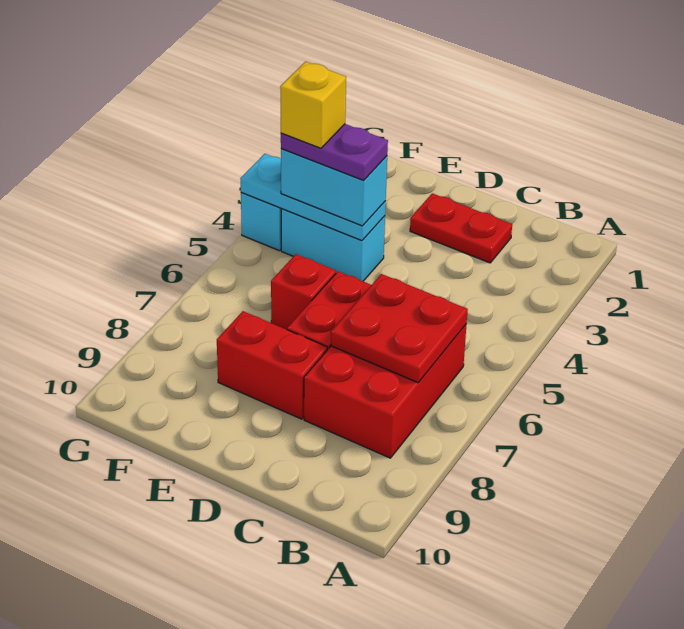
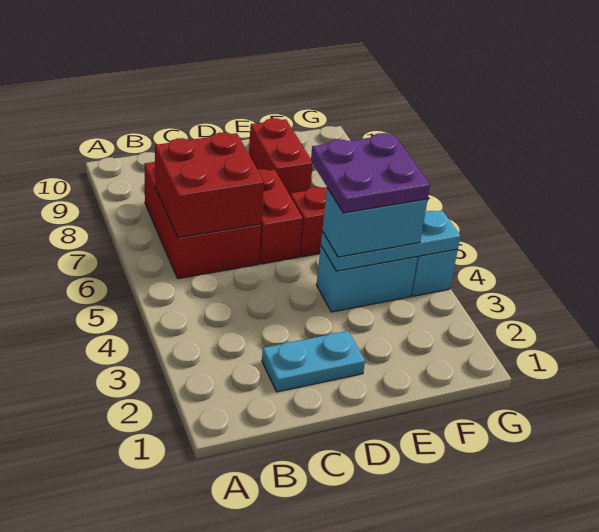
red 2x2 plate [331,274,468,383] -> red 2x2 brick [155,132,264,238]
red 1x2 plate [410,193,512,263] -> cyan 1x2 plate [262,331,365,392]
red 1x2 brick [217,311,327,419] -> red 1x2 brick turned to [249,118,313,195]
purple 1x2 plate [281,124,388,180] -> purple 2x2 plate [311,133,430,213]
yellow 1x1 brick [280,62,346,148] -> none

